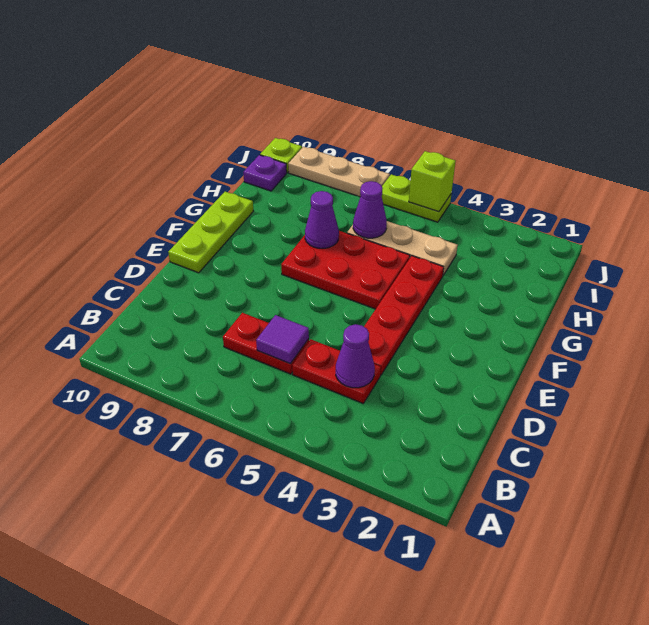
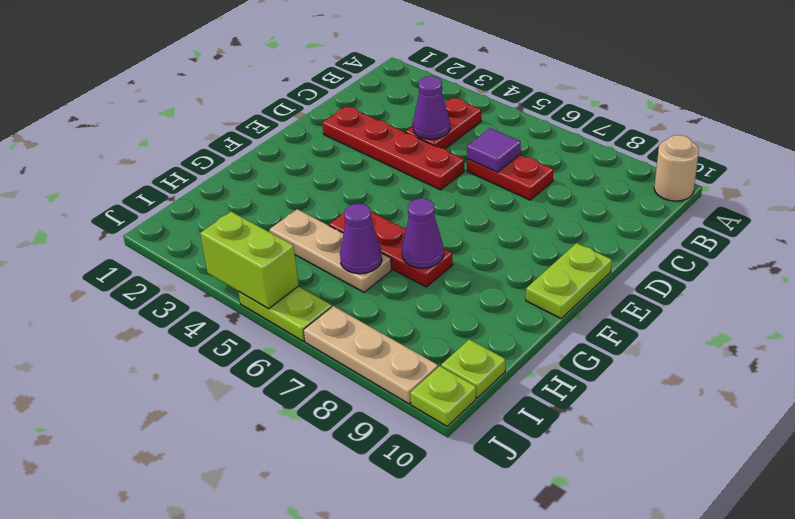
none -> tan 1x1 round brick [654,135,699,201]
red 1x2 plate [292,339,381,403] -> red 1x2 plate turned to [406,97,481,149]
red 1x4 plate [364,256,444,375] -> red 1x4 plate turned to [323,106,464,190]
lime 1x3 plate [168,192,253,273] -> lime 1x2 plate [526,243,612,319]
red 2x3 plate [281,231,410,309] -> red 1x3 plate [329,212,453,287]
purple 1x1 plate [243,155,287,191] -> lime 1x1 plate [441,339,505,398]
lime 1x1 brick [409,151,456,212] -> lime 1x2 brick [200,212,299,309]

